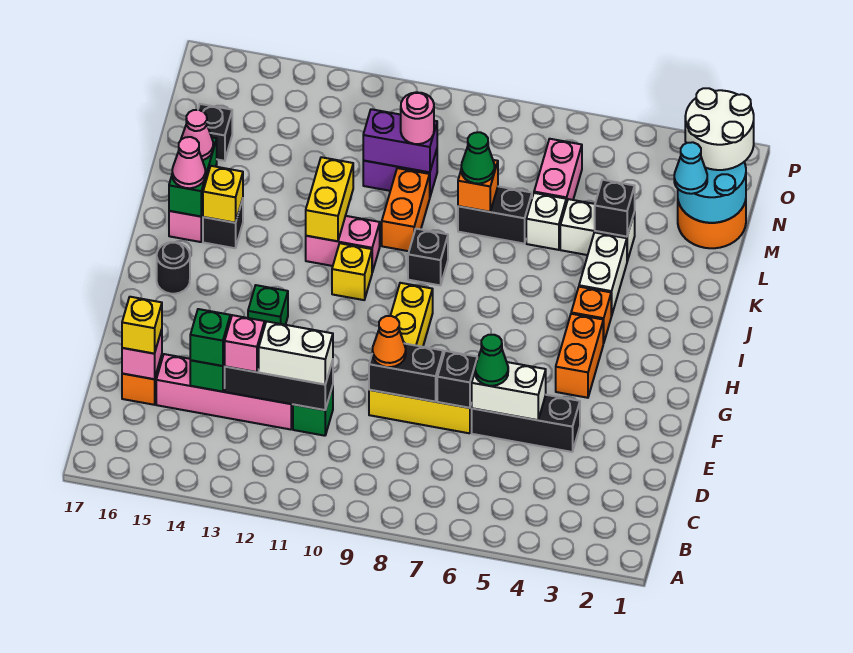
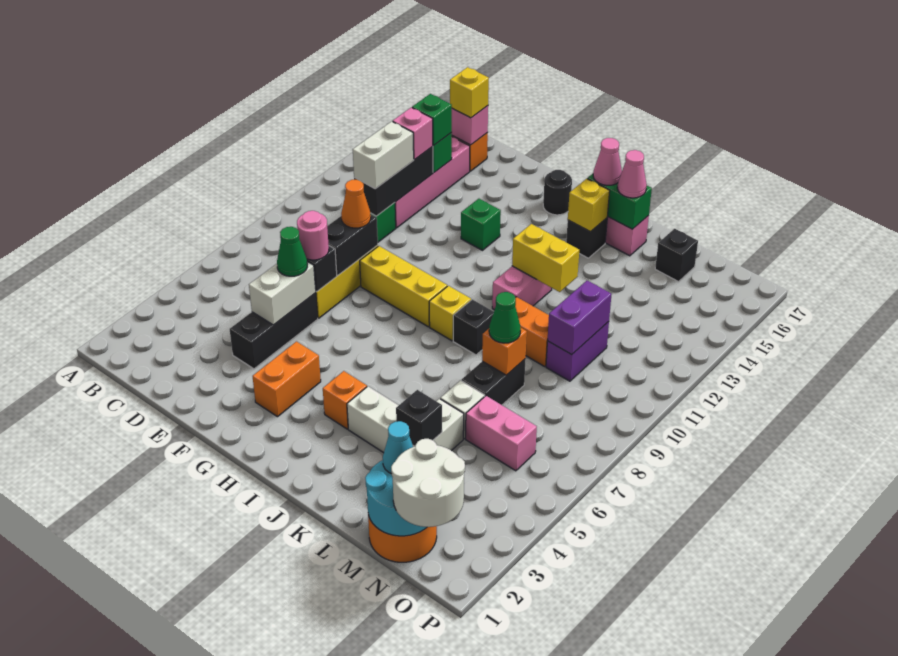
orange 1x2 brick [556,314,603,398] -> orange 1x2 brick turned to [253,342,321,417]
yellow 1x1 brick [332,243,372,300] -> yellow 1x1 brick moved to [429,286,471,341]
pink 1x1 round brick [401,92,434,144] -> pink 1x1 round brick moved to [297,211,329,260]

